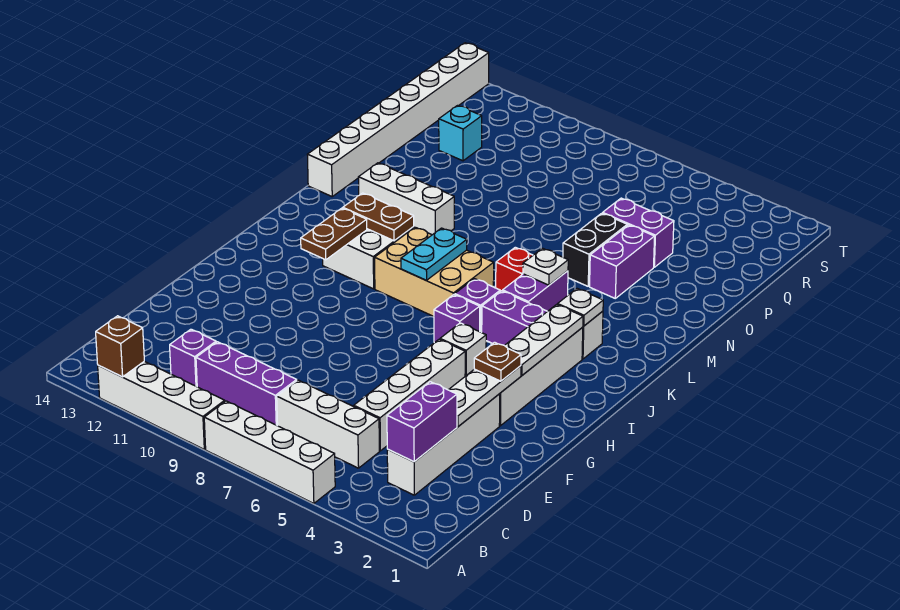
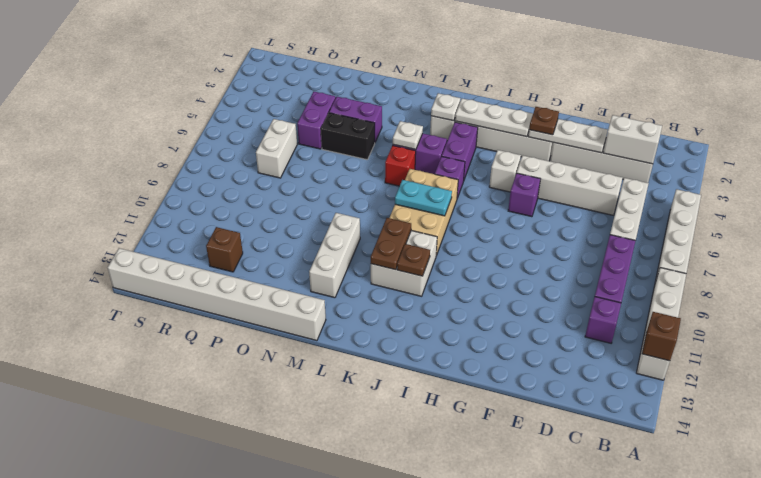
purple 1x2 brick [387,382,457,462] -> white 1x2 brick [603,115,662,164]
purple 1x1 brick [434,295,480,343] -> purple 1x1 brick moved to [508,173,540,217]
brown 1x2 plate [301,208,367,260] -> brown 1x1 plate [397,244,430,276]
none -> white 1x2 brick [256,119,297,178]
cyan 1x1 brick [439,105,482,161] -> brown 1x1 brick [206,227,243,272]

